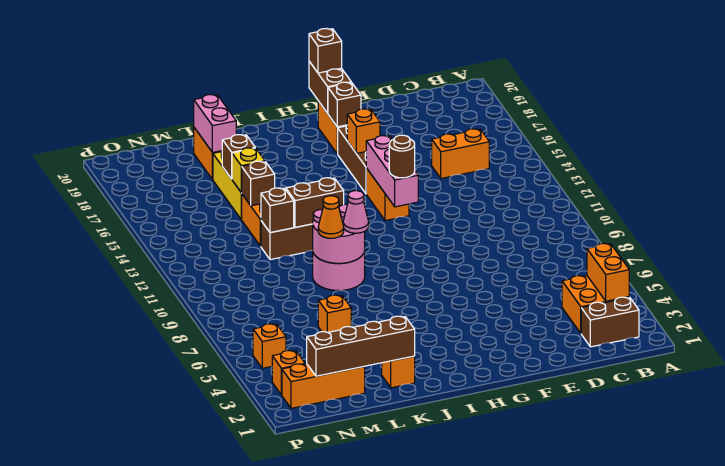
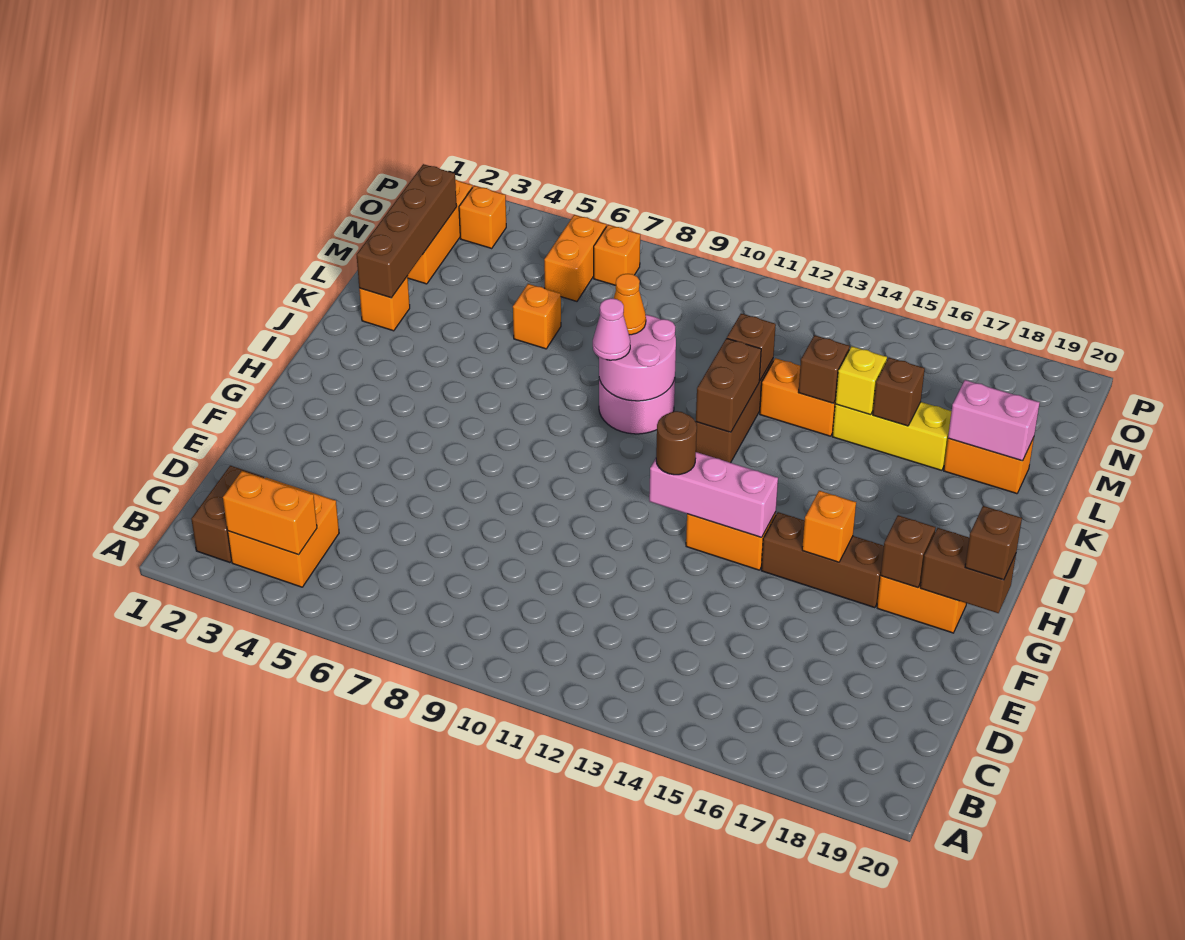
orange 1x2 brick [432,129,489,178] -> orange 1x2 brick moved to [544,215,606,301]
orange 1x1 brick [253,324,286,368] -> orange 1x1 brick moved to [594,225,640,285]

